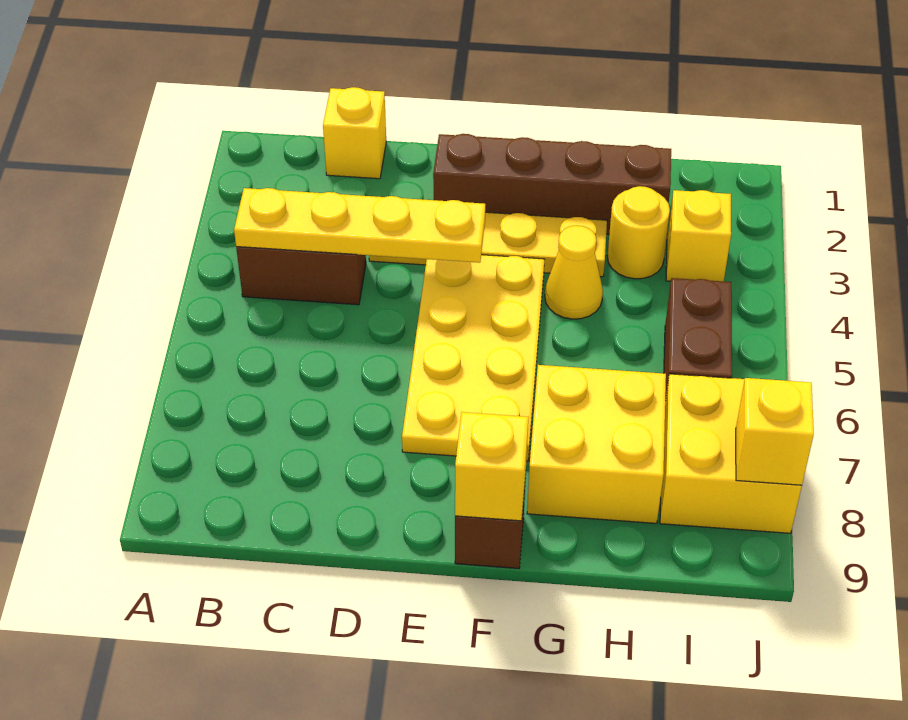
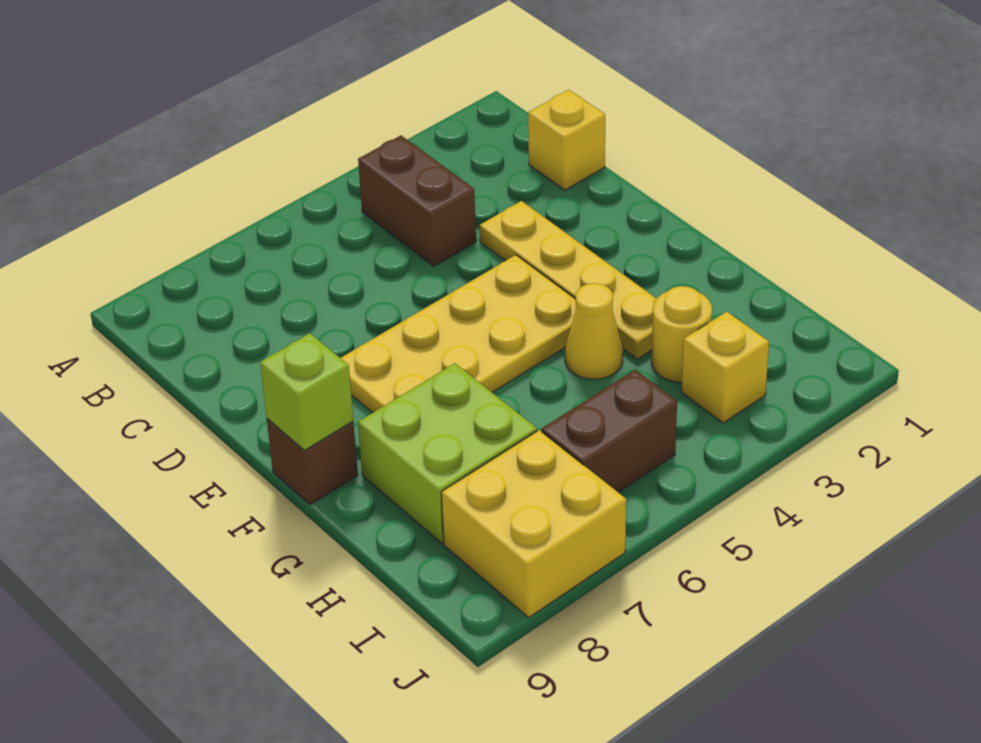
yellow 1x4 plate [234,188,485,263] -> none
brown 1x4 brick [433,134,671,234] -> none
yellow 1x1 brick [455,412,528,521] -> lime 1x1 brick [260,333,353,450]
yellow 2x2 brick [527,365,666,523] -> lime 2x2 brick [358,363,537,544]
yellow 1x1 brick [736,378,814,485] -> none

